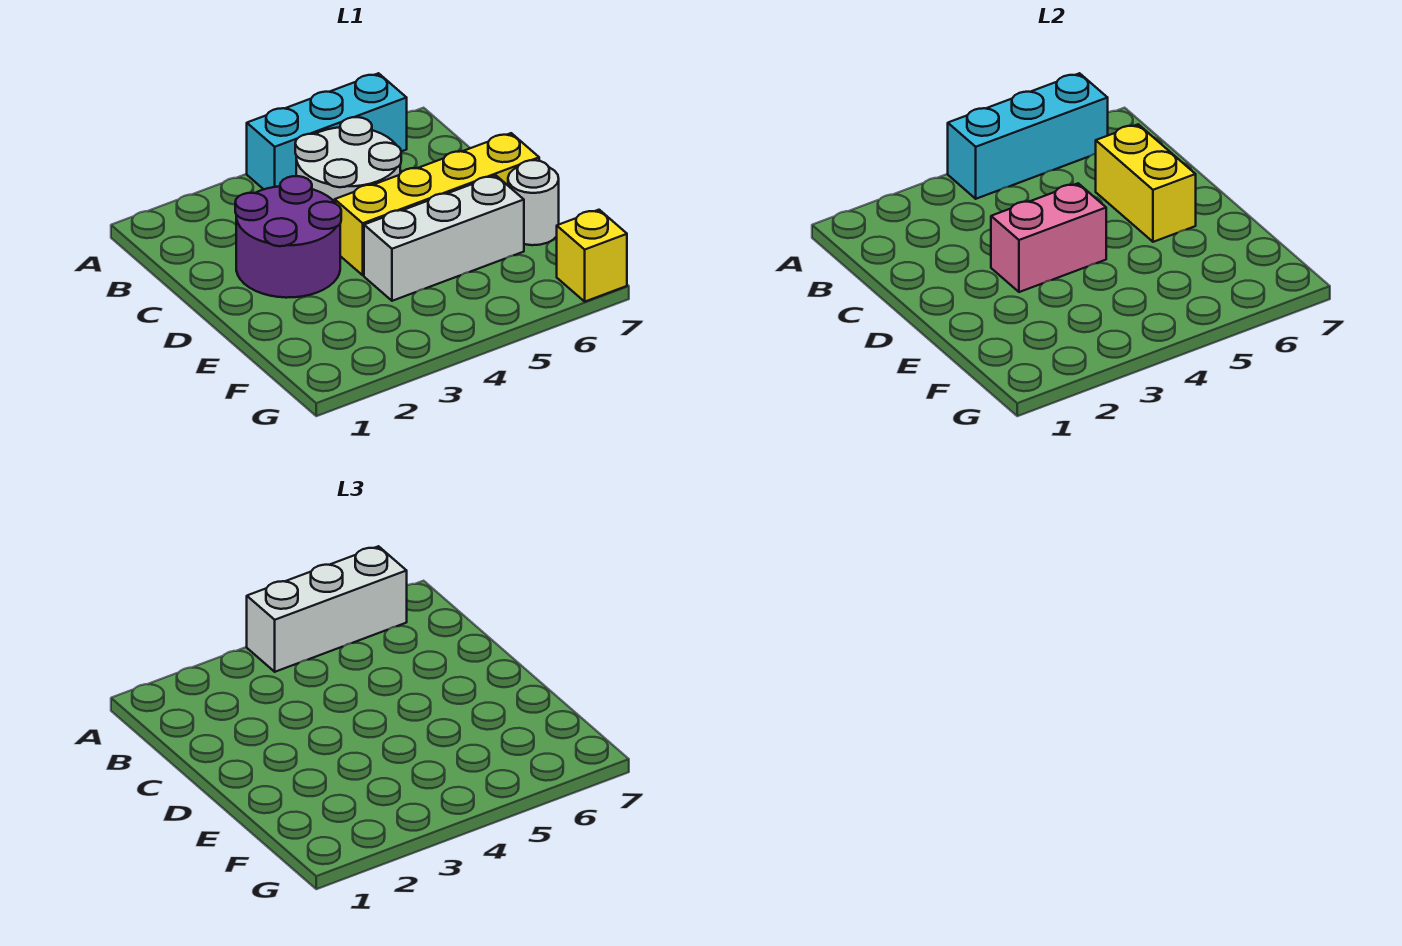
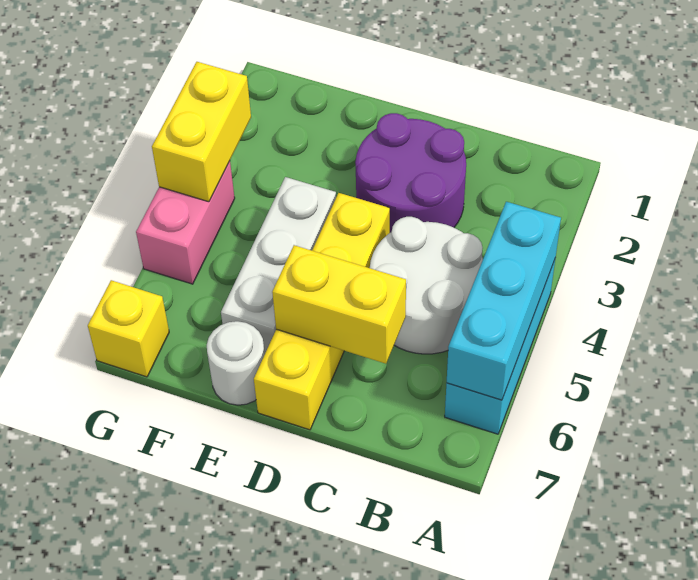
white 1x3 brick [247,546,407,672] -> none
pink 1x2 brick [991,183,1106,292] -> pink 1x2 brick moved to [136,161,235,284]
none -> yellow 1x2 brick [152,62,251,202]

